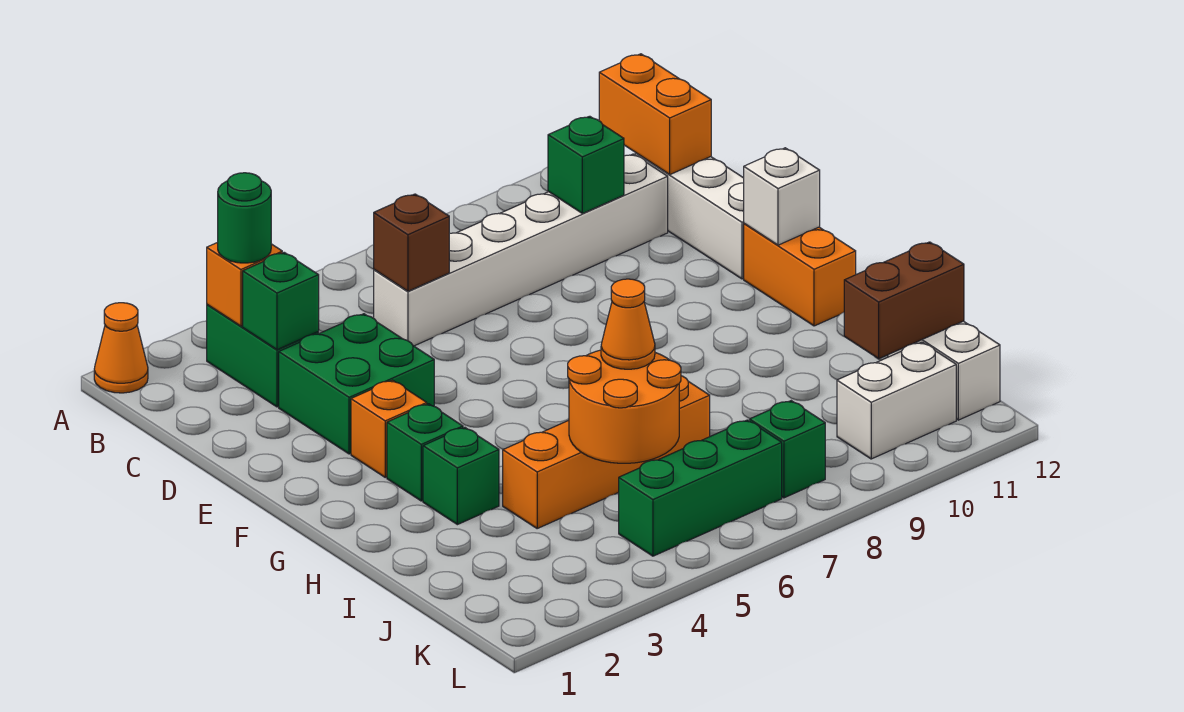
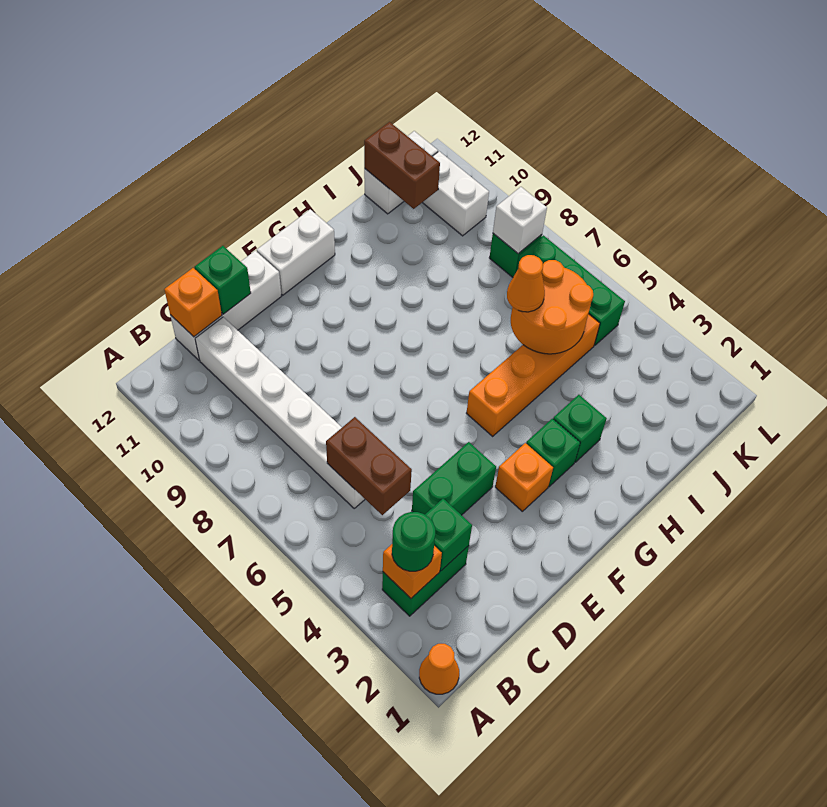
orange 1x2 brick [599,54,711,174] -> orange 1x1 brick [164,268,222,337]
brown 1x1 brick [374,194,449,291] -> brown 1x2 brick [326,417,412,515]
green 1x1 brick [548,116,624,214] -> green 1x1 brick moved to [195,246,251,314]
green 2x2 brick [279,314,434,454] -> green 1x2 brick [412,442,496,515]
orange 1x2 brick [744,224,856,326] -> white 1x2 brick [257,209,335,295]
white 1x1 brick [744,148,820,245] -> white 1x1 brick moved to [493,187,547,254]
orange 1x4 brick [503,376,710,528] -> orange 1x4 brick turned to [466,314,600,436]

